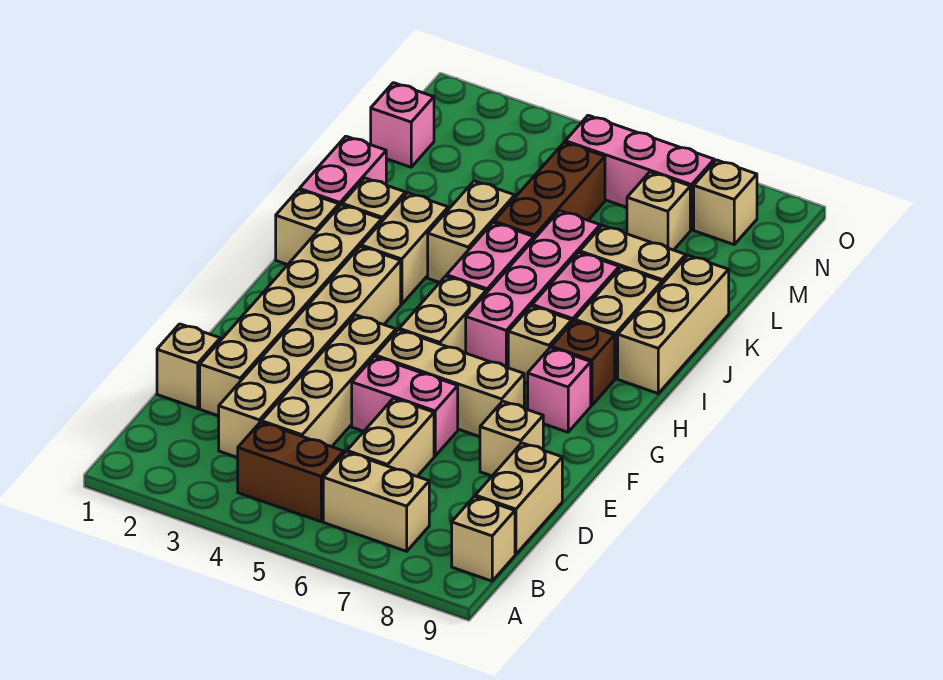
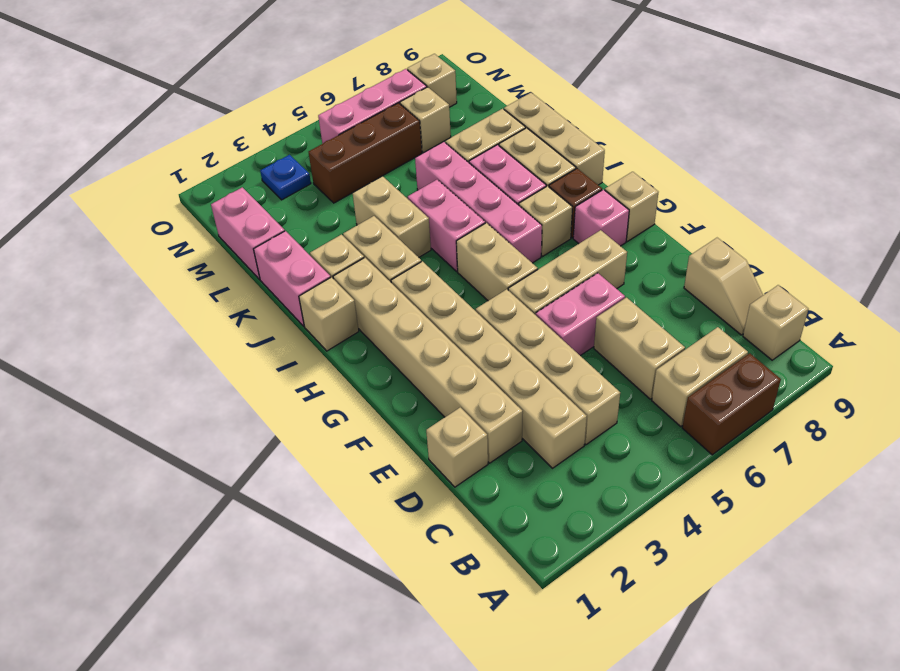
brown 1x2 brick [238,422,344,522] -> brown 1x2 brick moved to [682,353,781,455]
tan 1x2 brick [475,443,562,554] -> tan 1x2 slope [684,238,763,335]
tan 1x1 brick [480,401,543,476] -> tan 1x1 brick moved to [605,172,658,241]
brown 1x3 brick [494,142,605,239] -> brown 1x3 brick turned to [309,103,422,203]
pink 1x1 brick [371,83,434,167] -> pink 1x2 brick [211,187,285,279]
none -> blue 1x1 plate [260,155,311,200]

